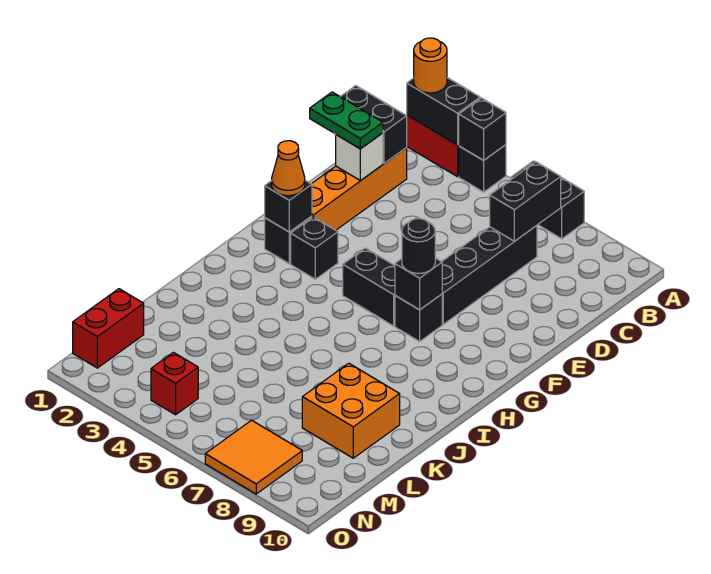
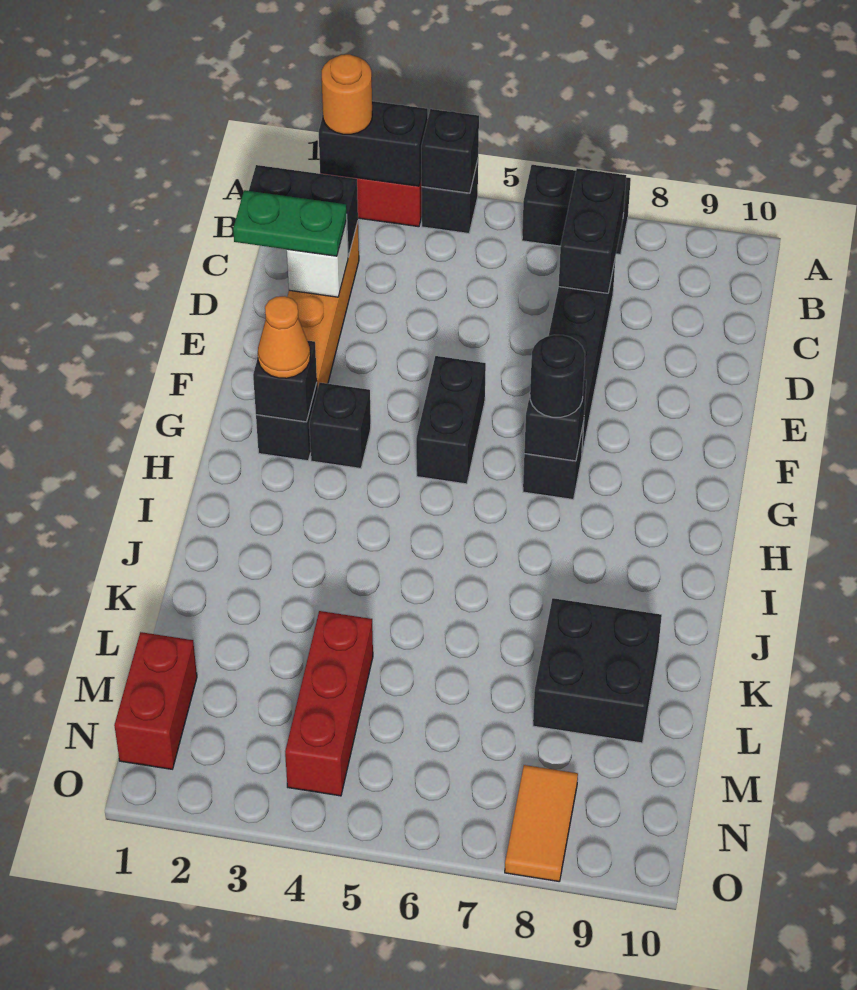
black 1x2 brick [343,248,395,326] -> black 1x2 brick turned to [416,356,486,484]
orange 2x2 brick [302,363,400,458] -> black 2x2 brick [533,598,662,743]
red 1x1 brick [151,352,198,415] -> red 1x3 brick [285,611,373,796]
orange 2x2 tile [205,420,302,494] -> orange 1x2 tile [505,765,578,881]

